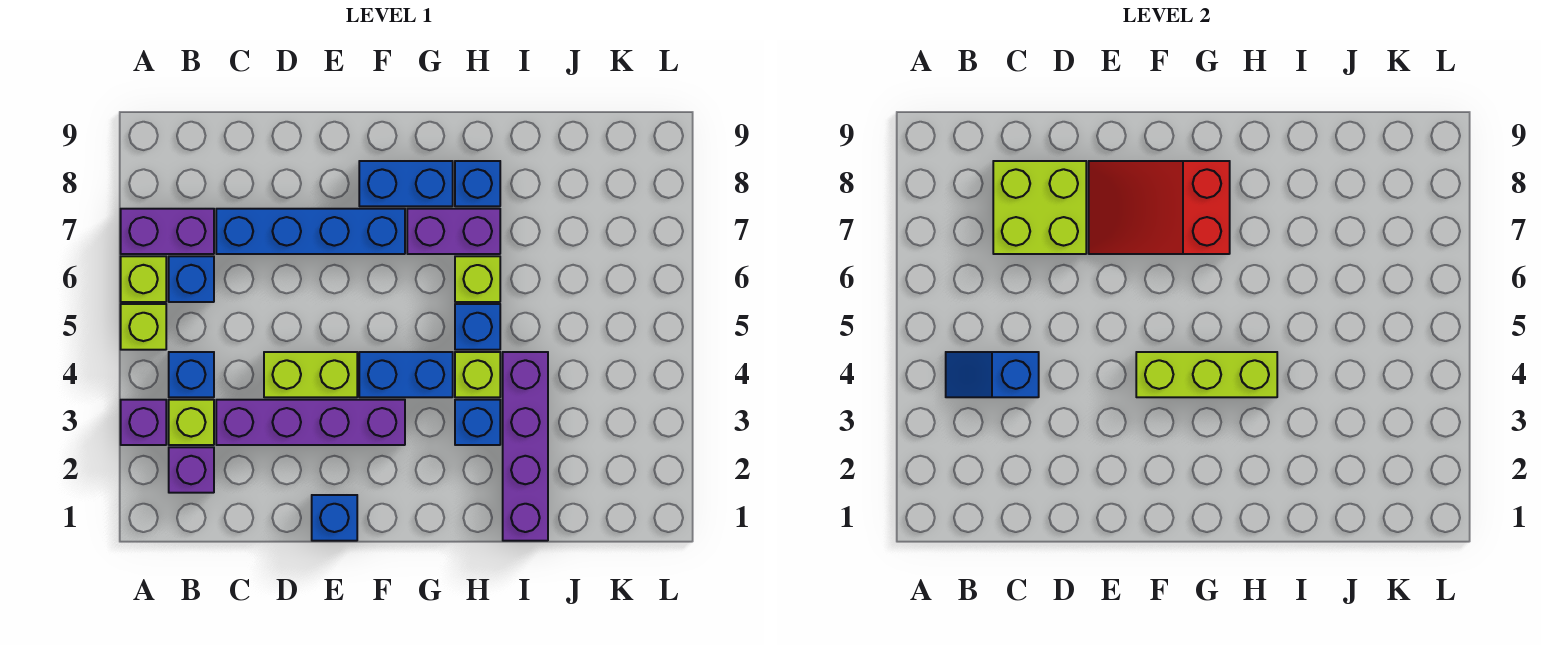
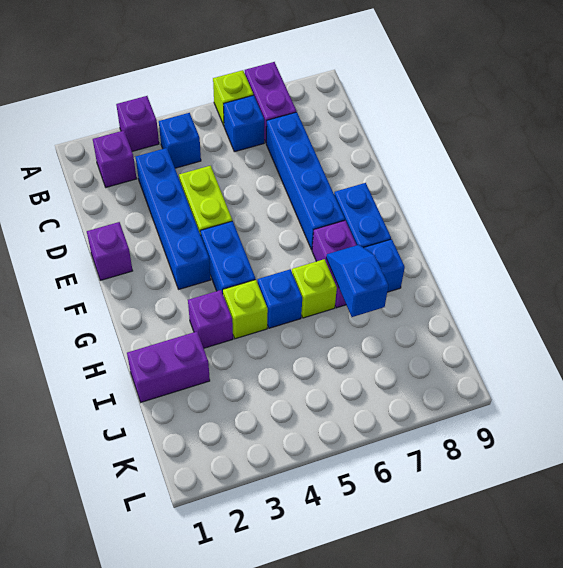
lime 1x1 brick [121,304,166,350] -> none
lime 1x1 brick [169,400,214,445] -> none
blue 1x2 slope [946,352,1039,397] -> blue 1x2 slope moved to [326,245,388,317]
purple 1x4 brick [216,400,405,445] -> blue 1x4 brick [136,148,211,289]
lime 2x2 brick [993,161,1086,254] -> none
blue 1x1 brick [312,495,357,541] -> purple 1x1 brick [87,222,133,280]
red 2x3 slope [1089,161,1230,254] -> none
lime 1x3 brick [1136,352,1277,397] -> none
blue 1x1 brick [455,400,500,445] -> purple 1x1 brick [188,290,233,348]
purple 1x4 brick [503,352,548,541] -> purple 1x2 brick [127,332,210,402]

